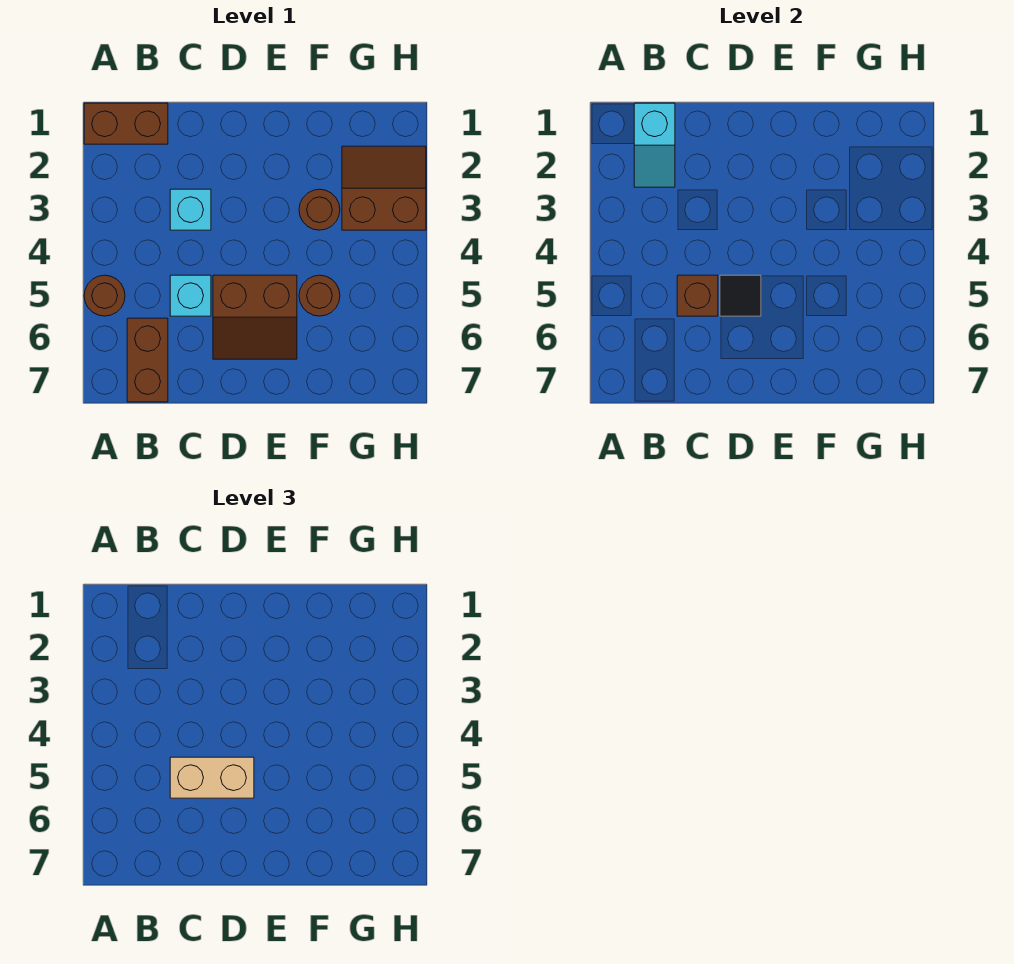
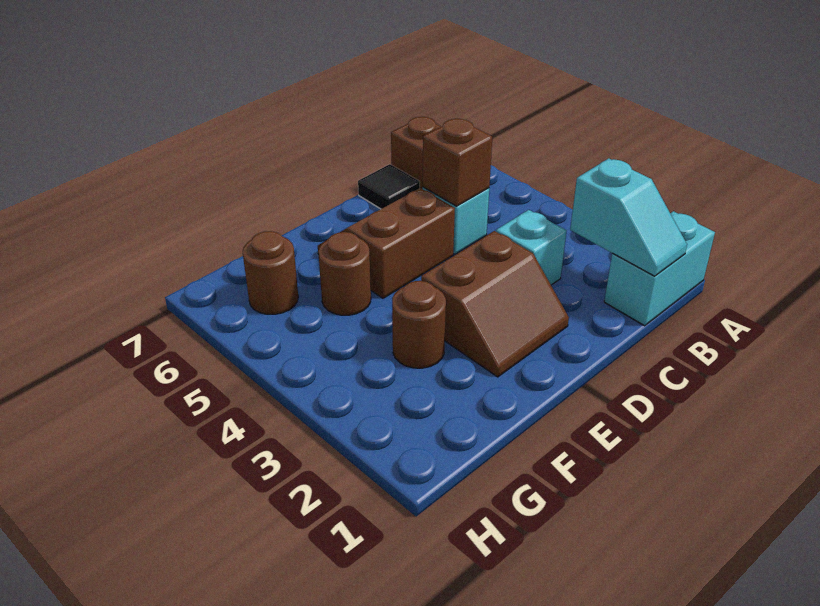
brown 1x2 brick [84,103,168,144] -> cyan 1x2 brick [604,211,715,326]
brown 1x1 round brick [84,275,125,316] -> brown 1x1 round brick moved to [243,231,298,314]
cyan 1x2 slope [634,103,675,187] -> cyan 1x2 slope turned to [570,158,687,276]
tan 1x2 brick [170,757,254,798] -> none
black 1x1 tile [720,275,761,316] -> black 1x1 tile moved to [358,164,420,209]
brown 2x2 slope [342,146,426,230] -> brown 2x2 slope moved to [421,231,569,377]

